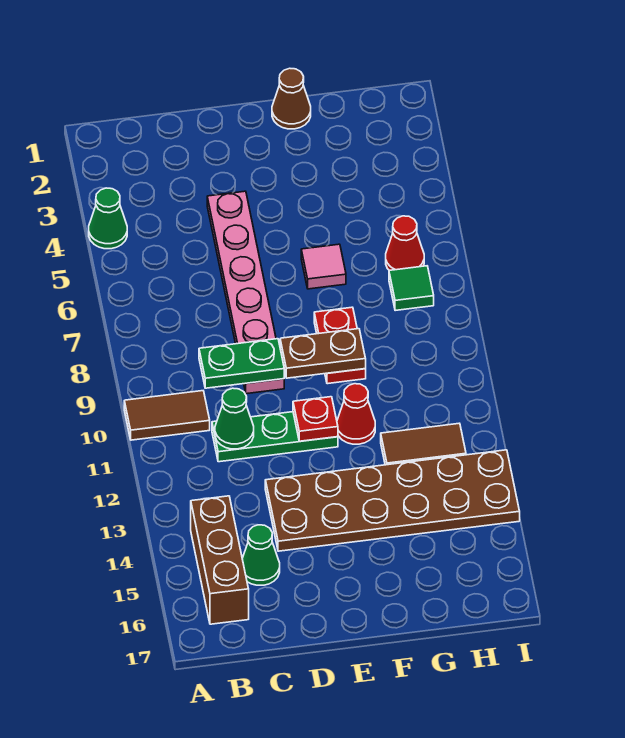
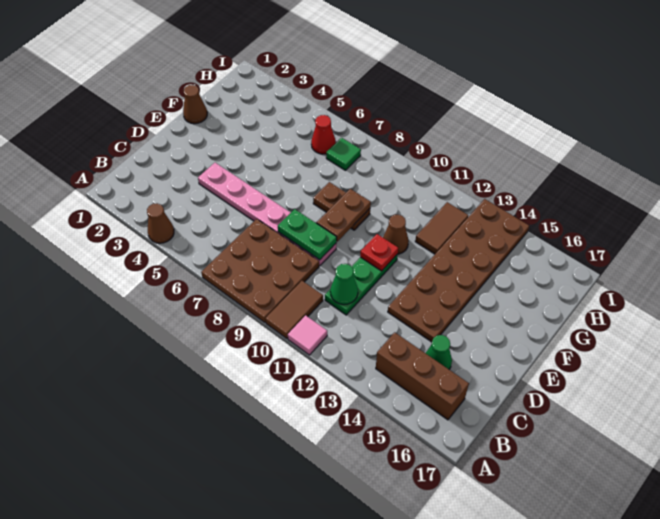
green 1x1 cone [89,188,127,249] -> brown 1x1 cone [147,203,174,243]
none -> brown 3x3 plate [201,219,319,323]
green 1x2 plate [199,339,284,388] -> green 1x2 plate turned to [278,209,337,260]
pink 1x1 tile [301,244,346,289] -> pink 1x1 tile moved to [288,315,327,355]
red 1x2 plate [314,307,366,384] -> brown 1x2 plate [313,182,370,230]
red 1x1 cone [337,384,375,444] -> brown 1x1 cone [383,215,409,254]

